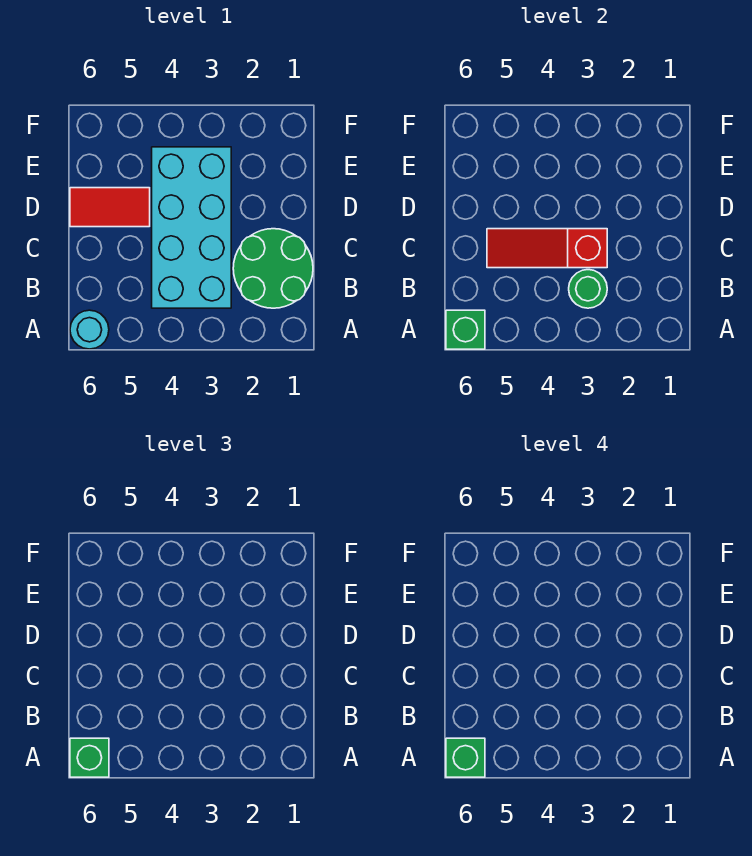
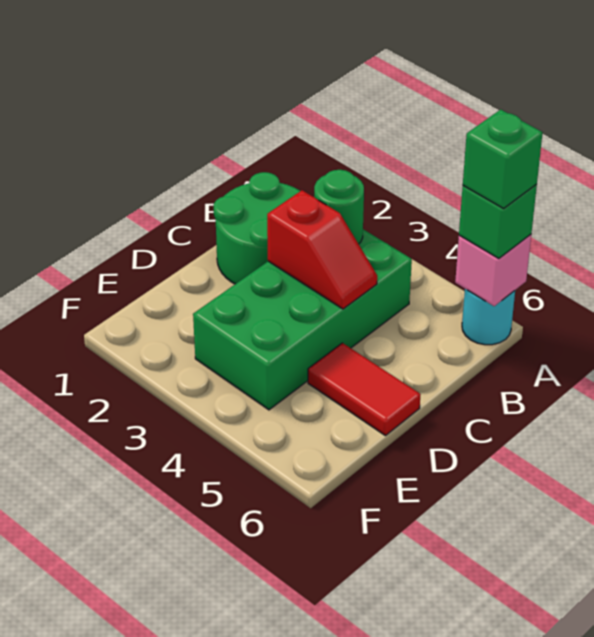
green 1x1 brick [446,310,485,349] -> pink 1x1 brick [455,234,531,306]
cyan 2x4 brick [152,147,231,308] -> green 2x4 brick [193,229,412,410]
red 1x3 slope [487,229,607,268] -> red 1x2 slope [267,190,377,309]

